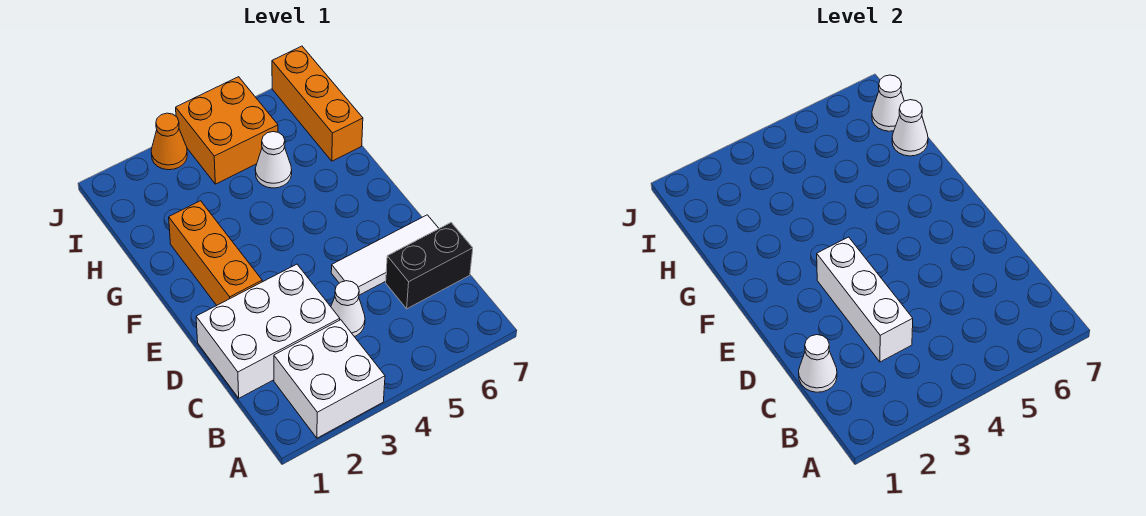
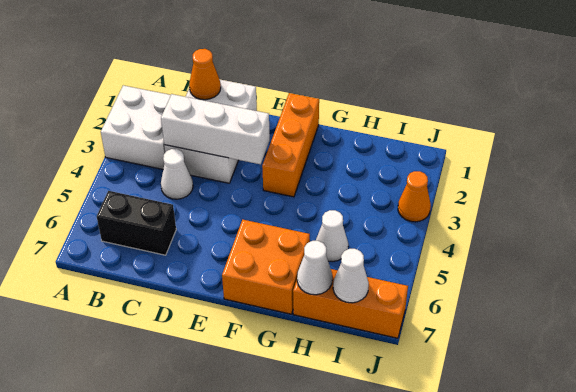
white 1x1 cone [799,335,837,392] -> orange 1x1 cone [189,49,221,100]
black 1x2 brick [386,223,473,309] -> black 1x2 brick turned to [97,191,176,255]
white 1x3 tile [331,215,439,295] -> none
orange 1x3 brick [169,201,262,305] -> orange 1x3 brick turned to [262,93,319,197]
orange 2x2 brick [176,77,278,184] -> orange 2x2 brick moved to [222,220,310,314]

